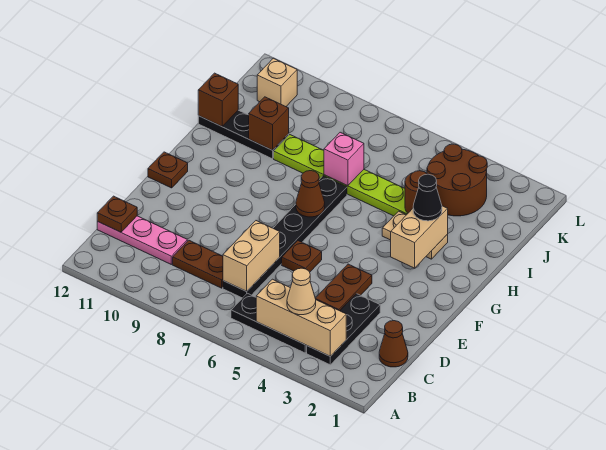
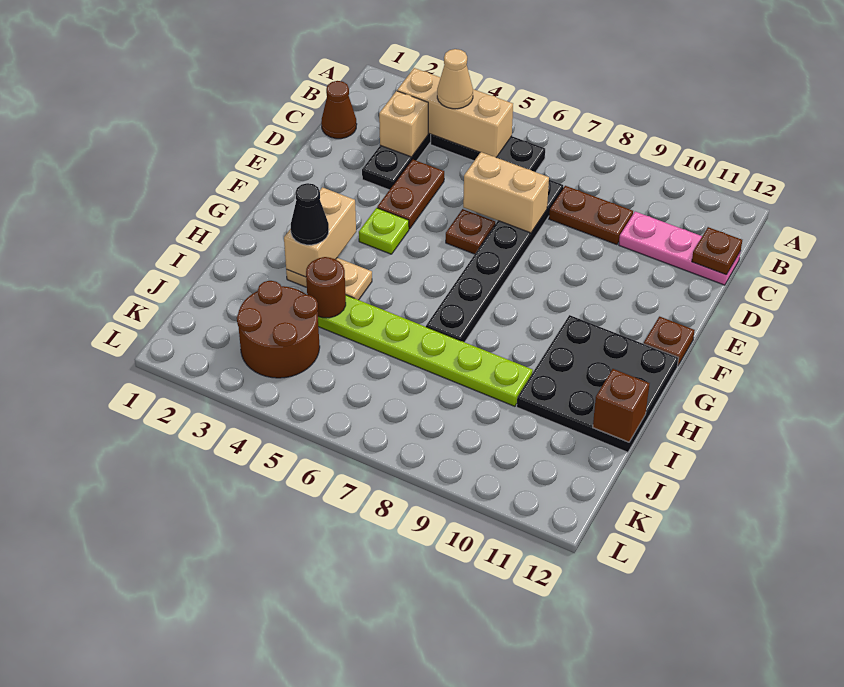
tan 1x2 brick [223,221,280,291] -> tan 1x2 brick turned to [463,152,549,233]
none -> lime 1x1 plate [359,208,409,254]
brown 1x1 cone [296,171,325,217] -> none
pink 1x1 brick [324,132,364,186] -> none
black 1x3 plate [198,110,289,159] -> black 3x3 plate [517,315,678,452]
brown 1x1 brick [249,97,289,150] -> none
tan 1x1 brick [257,58,297,107] -> tan 1x1 brick moved to [379,91,428,157]

